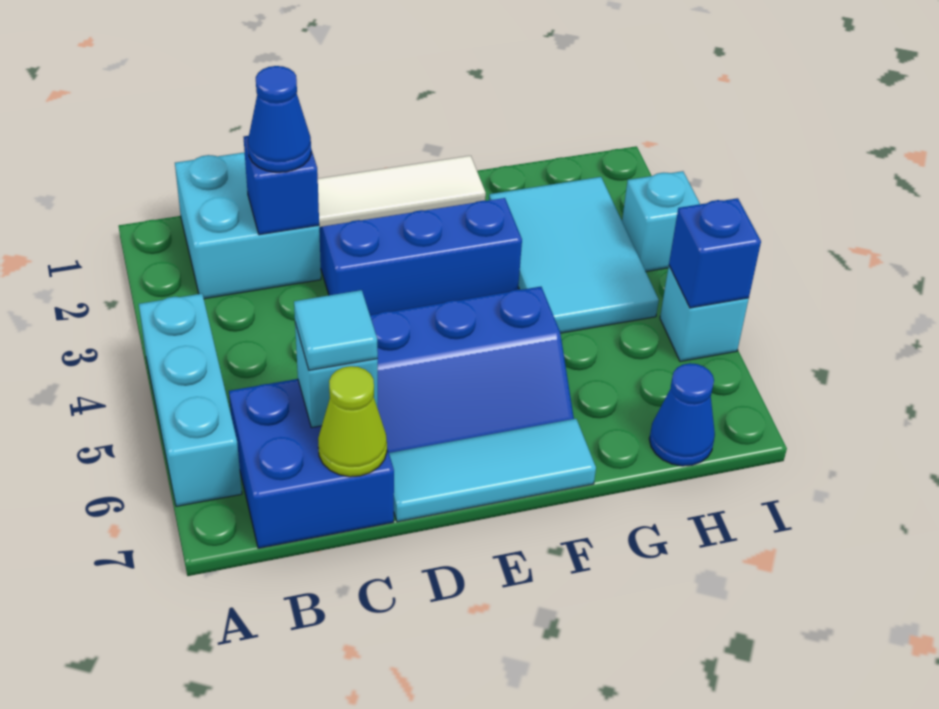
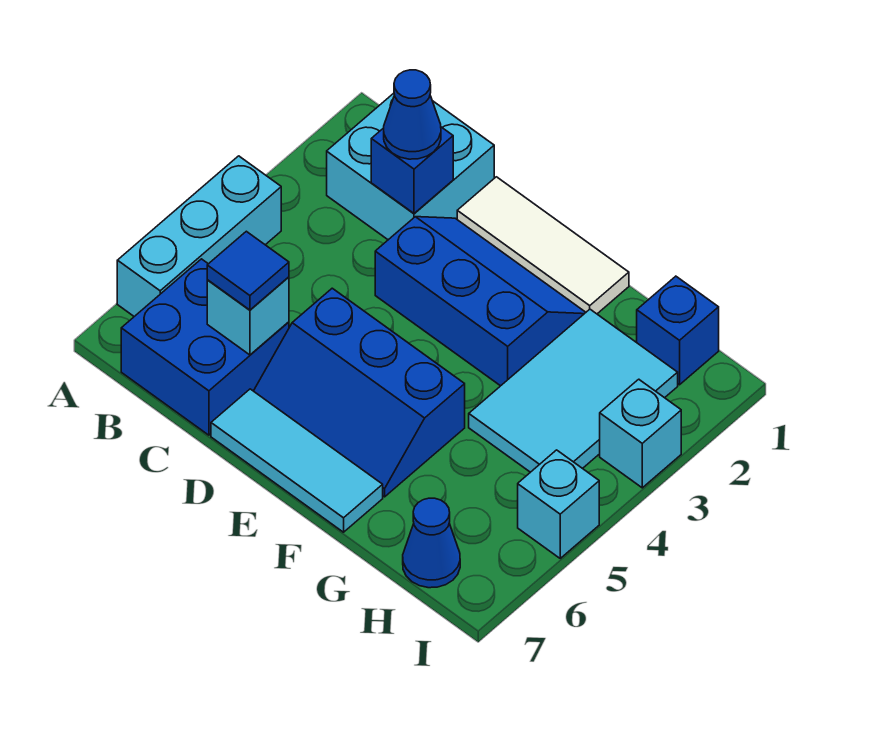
cyan 1x1 tile [294,290,378,370] -> blue 1x1 tile [207,231,289,310]
lime 1x1 cone [318,366,387,477] -> none
blue 1x1 brick [669,198,761,308] -> blue 1x1 brick moved to [637,276,719,385]

